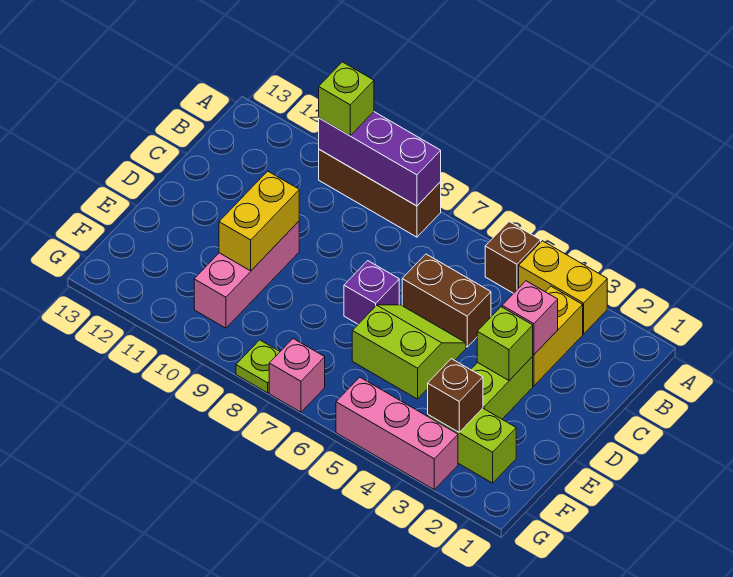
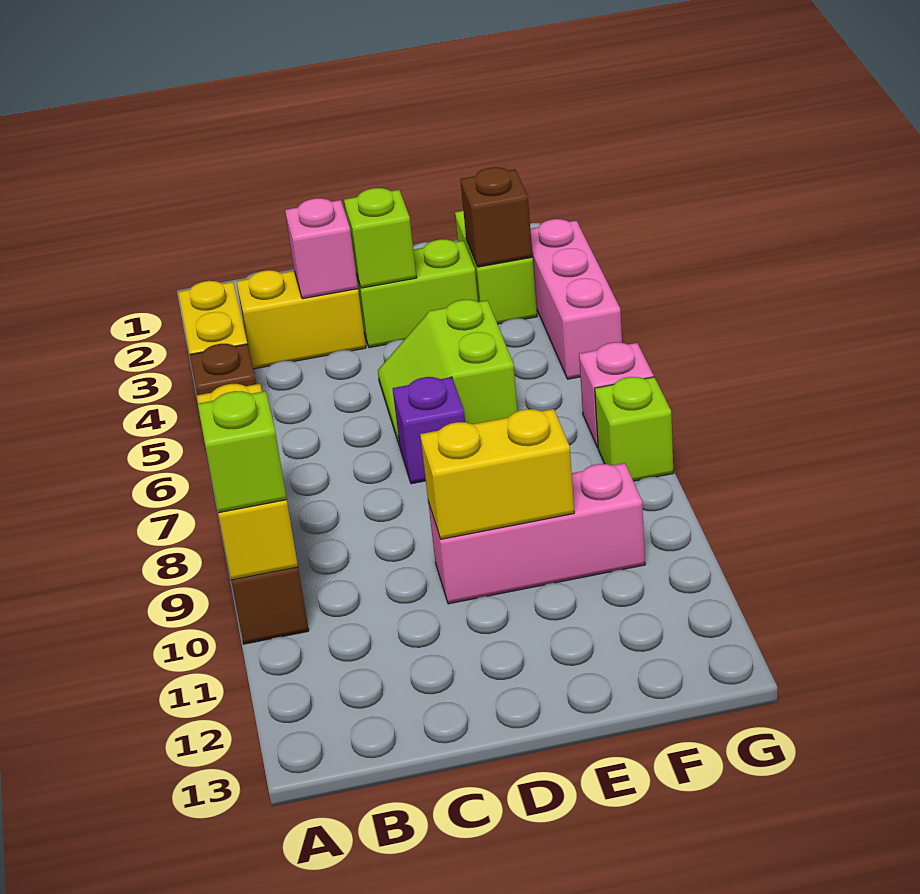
purple 1x3 brick [319,112,441,206] -> yellow 1x3 brick [197,384,298,580]
brown 1x2 brick [402,254,491,347] -> none
lime 1x1 plate [236,340,280,393] -> lime 1x1 brick [595,377,673,481]

